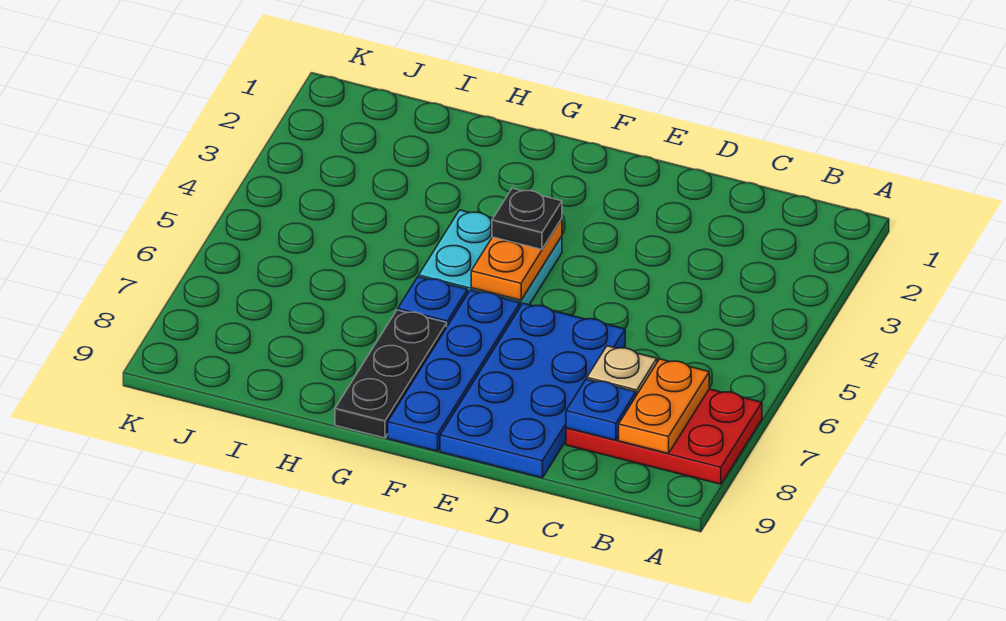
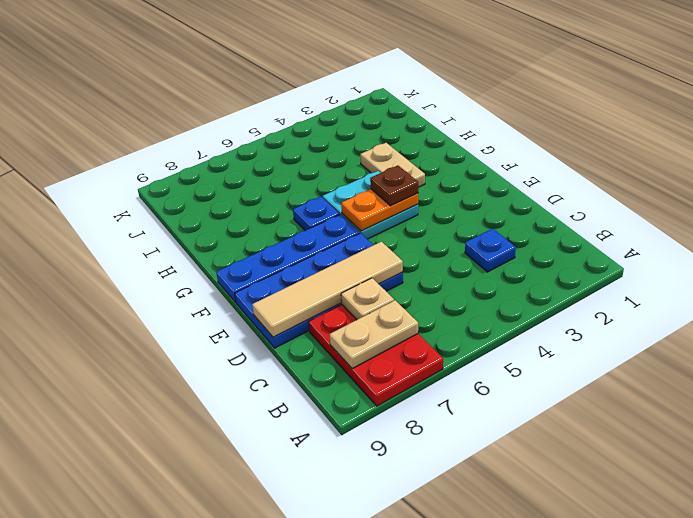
orange 1x2 plate [619,359,709,454] -> tan 1x2 plate [329,300,418,369]
blue 1x1 plate [566,379,636,440] -> blue 1x1 plate moved to [465,228,516,272]
none -> tan 1x4 tile [252,242,403,337]
black 1x1 plate [492,188,562,249] -> brown 1x1 plate [370,165,418,206]
none -> tan 1x2 plate [360,143,425,187]
black 1x3 plate [335,310,447,438] -> none

